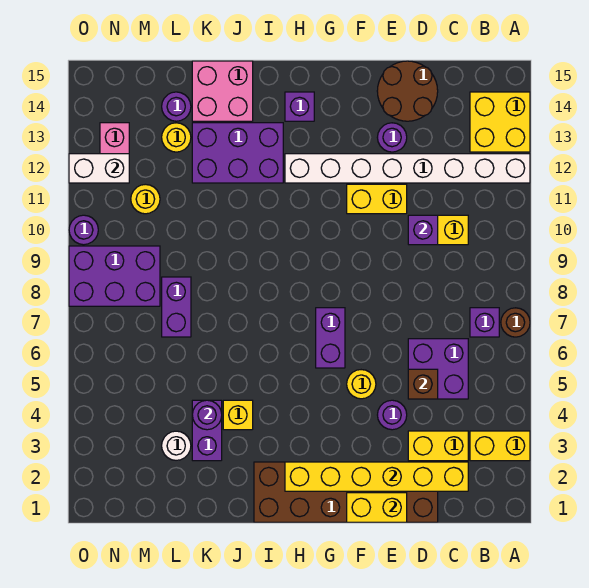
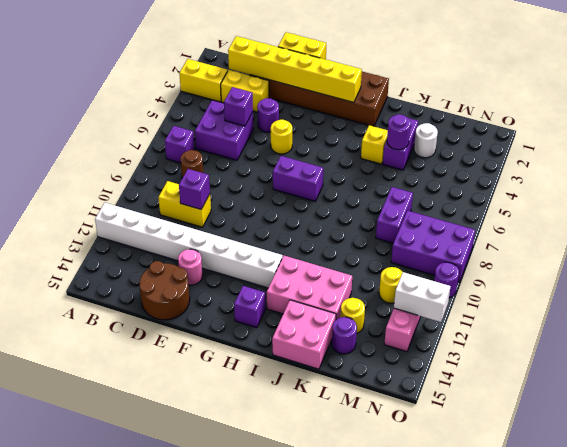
brown 1x1 round brick [501,308,530,337] -> brown 1x1 round brick moved to [181,150,204,178]
yellow 2x2 brick [470,92,530,152] -> none
brown 1x1 brick [408,369,438,399] -> purple 1x1 brick [224,87,253,126]
yellow 1x2 brick [347,184,407,214] -> none
purple 1x1 round brick [377,123,407,152] -> pink 1x1 round brick [178,249,203,285]
purple 1x2 brick [316,308,345,368] -> purple 1x2 brick turned to [273,156,323,201]
purple 2x3 brick [192,123,283,183] -> pink 2x3 brick [267,256,352,320]

